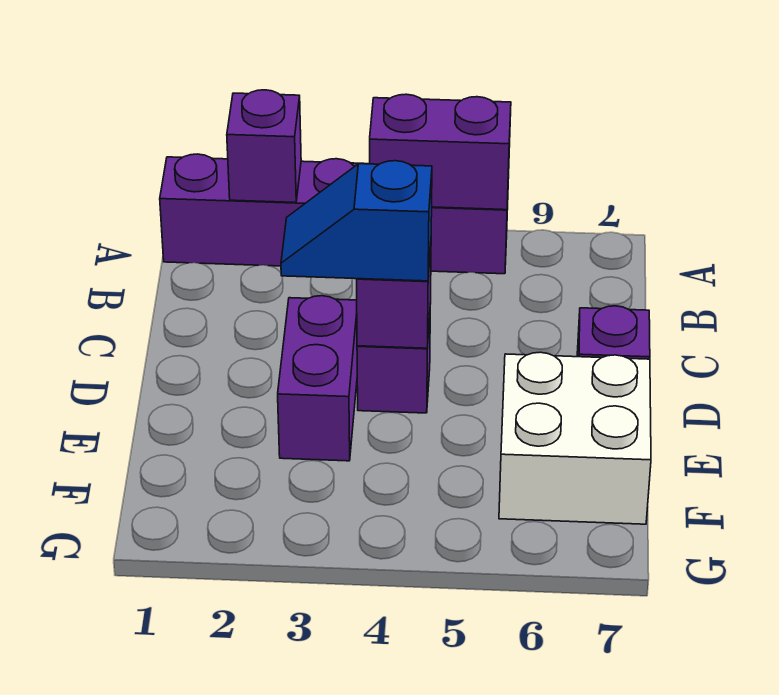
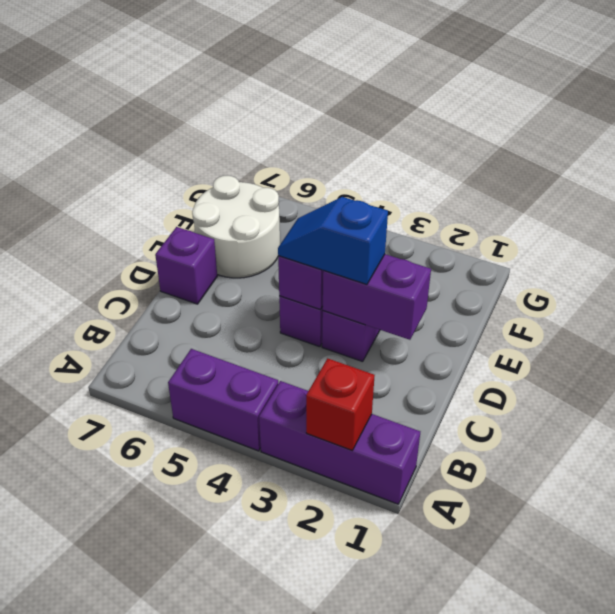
purple 1x1 brick [227,90,301,203] -> red 1x1 brick [306,358,375,450]
purple 1x2 brick [370,94,511,210] -> purple 1x2 brick moved to [323,254,431,340]
blue 1x2 slope [281,161,432,281] -> blue 1x2 slope turned to [278,197,388,284]
white 2x2 brick [499,352,651,524] -> white 2x2 round brick [192,176,280,278]

